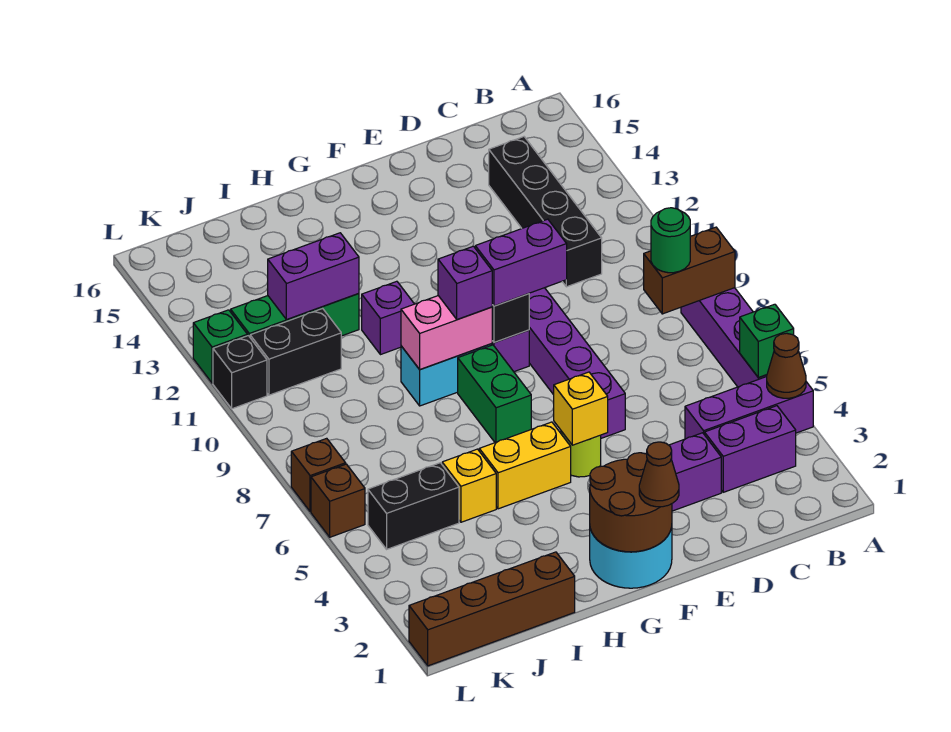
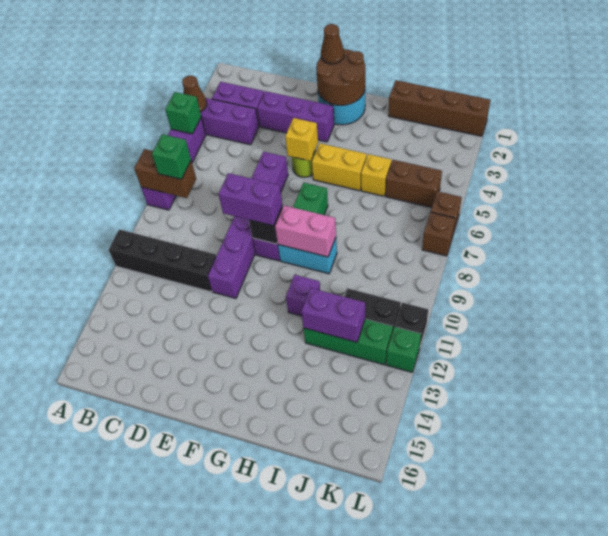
green 1x1 round brick [651,208,690,273] -> green 1x1 brick [152,134,191,179]
black 1x4 brick [489,137,602,287] -> black 1x4 brick turned to [108,229,216,292]
purple 1x1 brick [438,246,492,320] -> none
black 1x2 brick [368,463,459,549] -> brown 1x2 brick [386,160,442,207]

